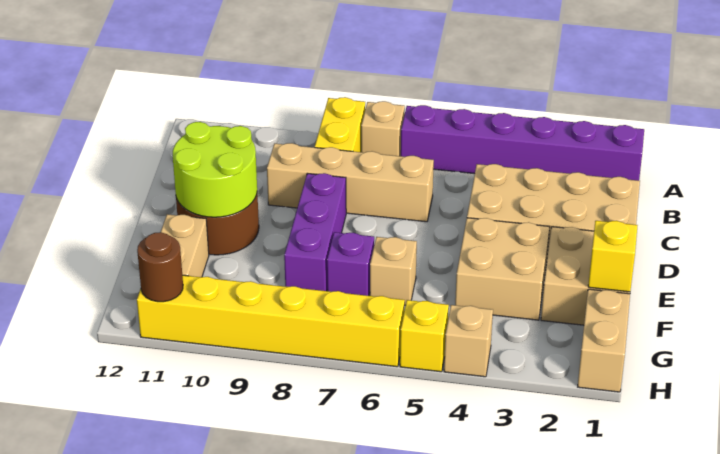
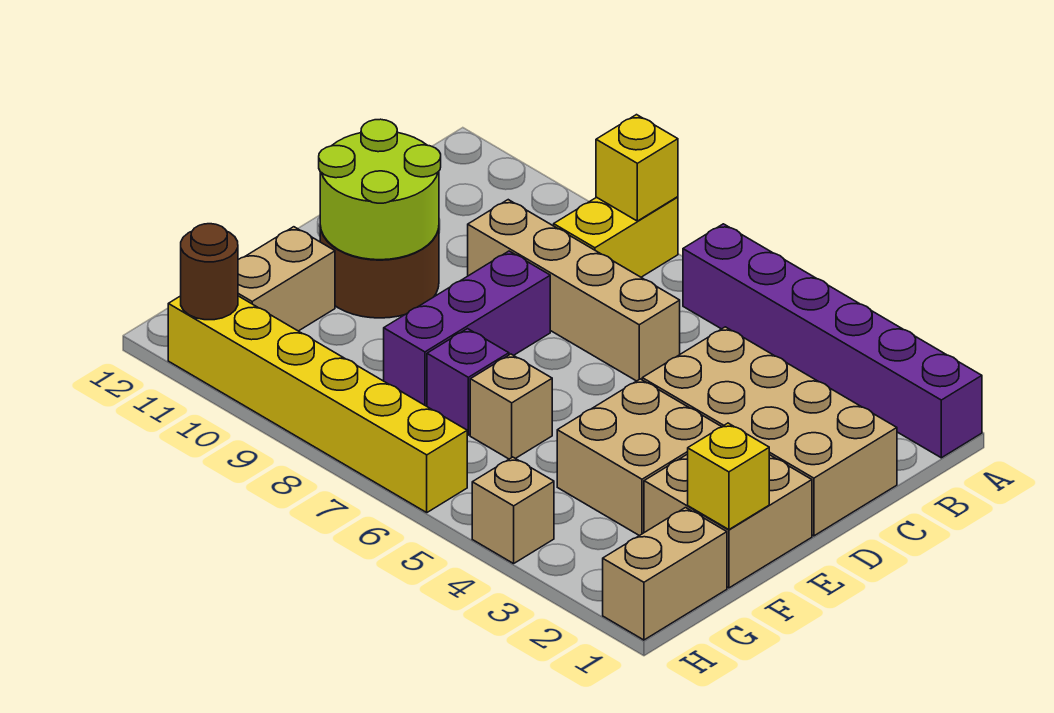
tan 1x1 brick [361,101,405,156] -> none
yellow 1x1 brick [400,300,449,372] -> yellow 1x1 brick moved to [596,115,678,221]

